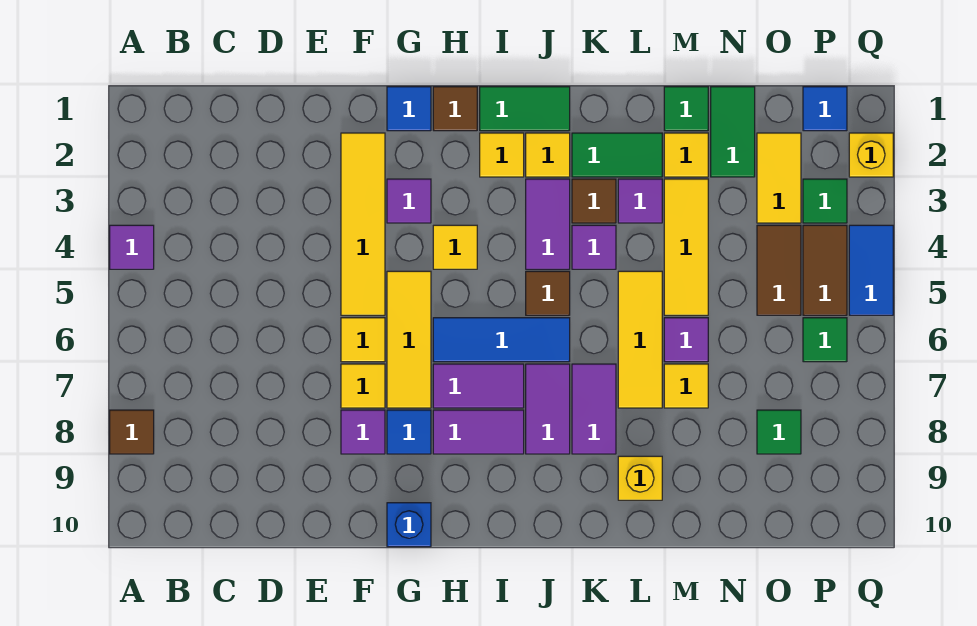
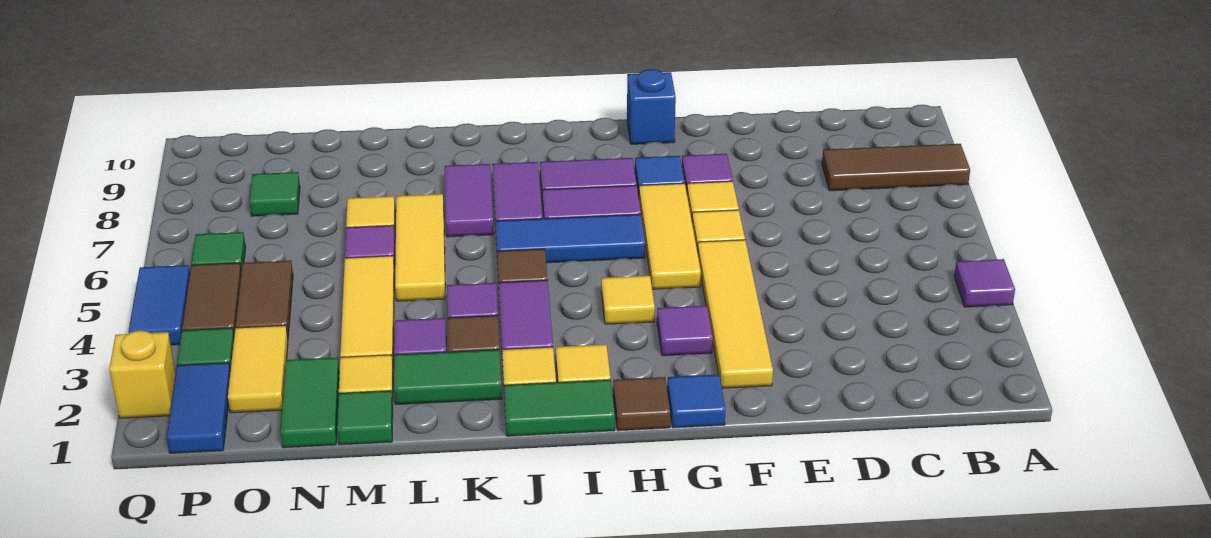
brown 1x1 tile [110,410,154,454] -> brown 1x3 tile [822,144,970,191]
yellow 1x1 brick [618,456,662,500] -> none
blue 1x1 tile [803,87,847,131] -> blue 1x2 tile [167,363,230,453]

